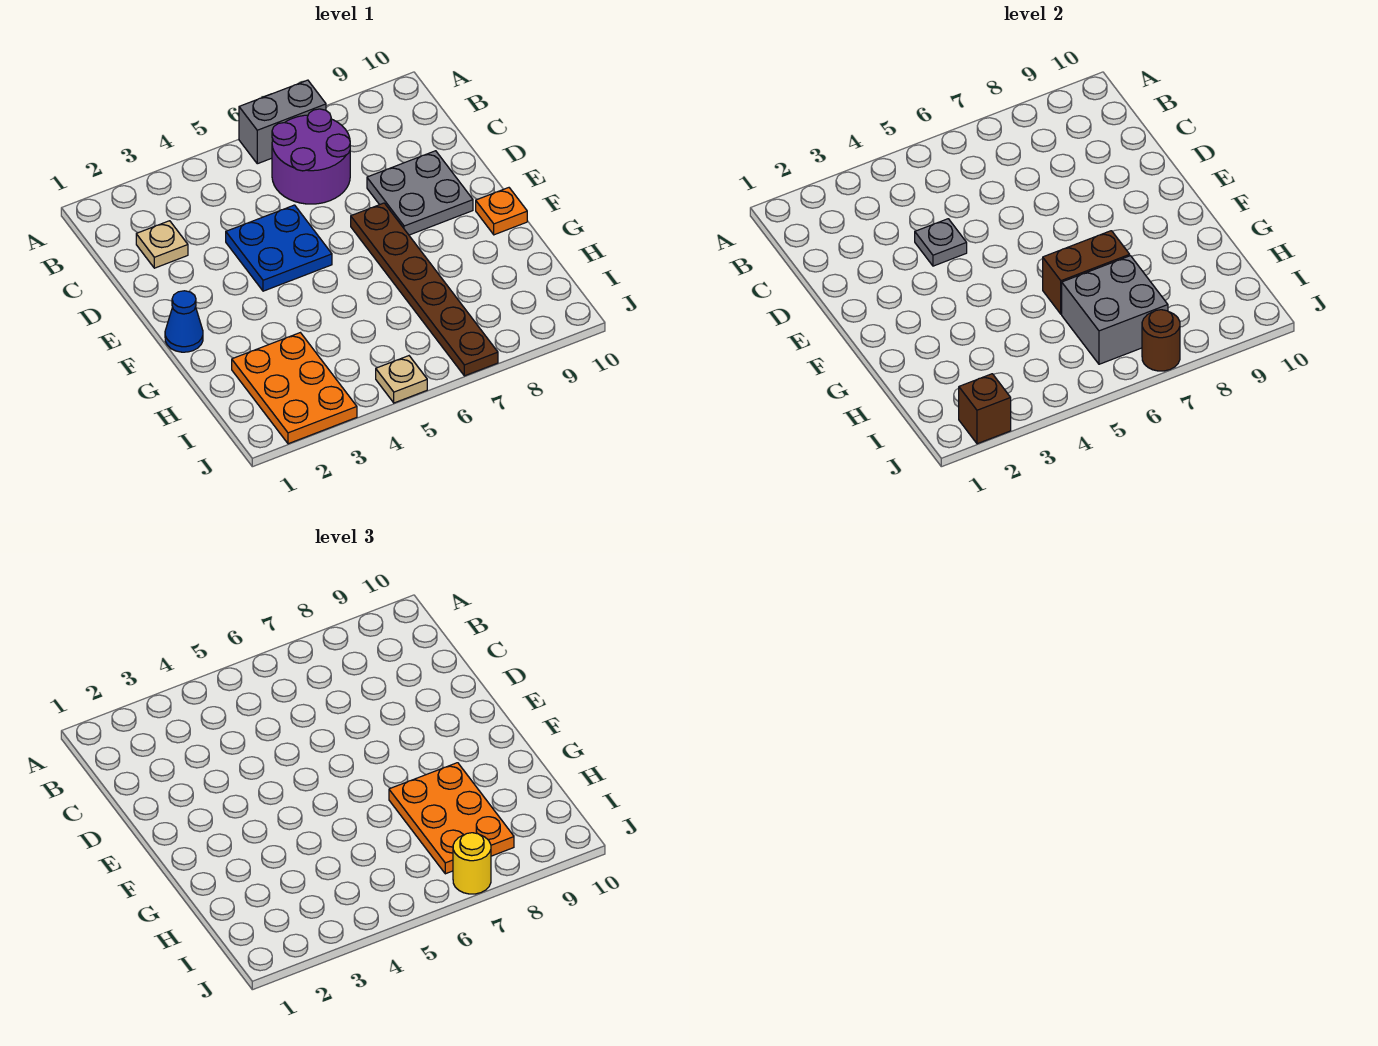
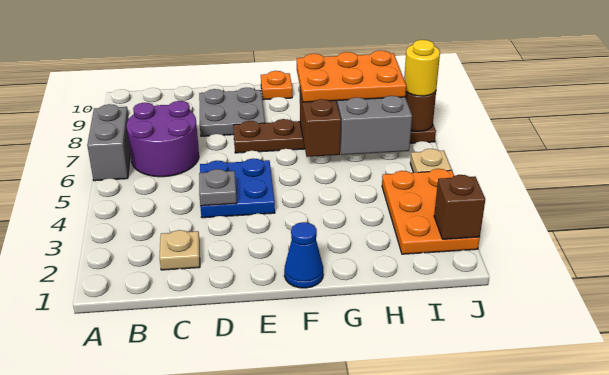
orange 2x3 plate [232,333,357,444] -> orange 2x3 plate turned to [382,169,480,254]

